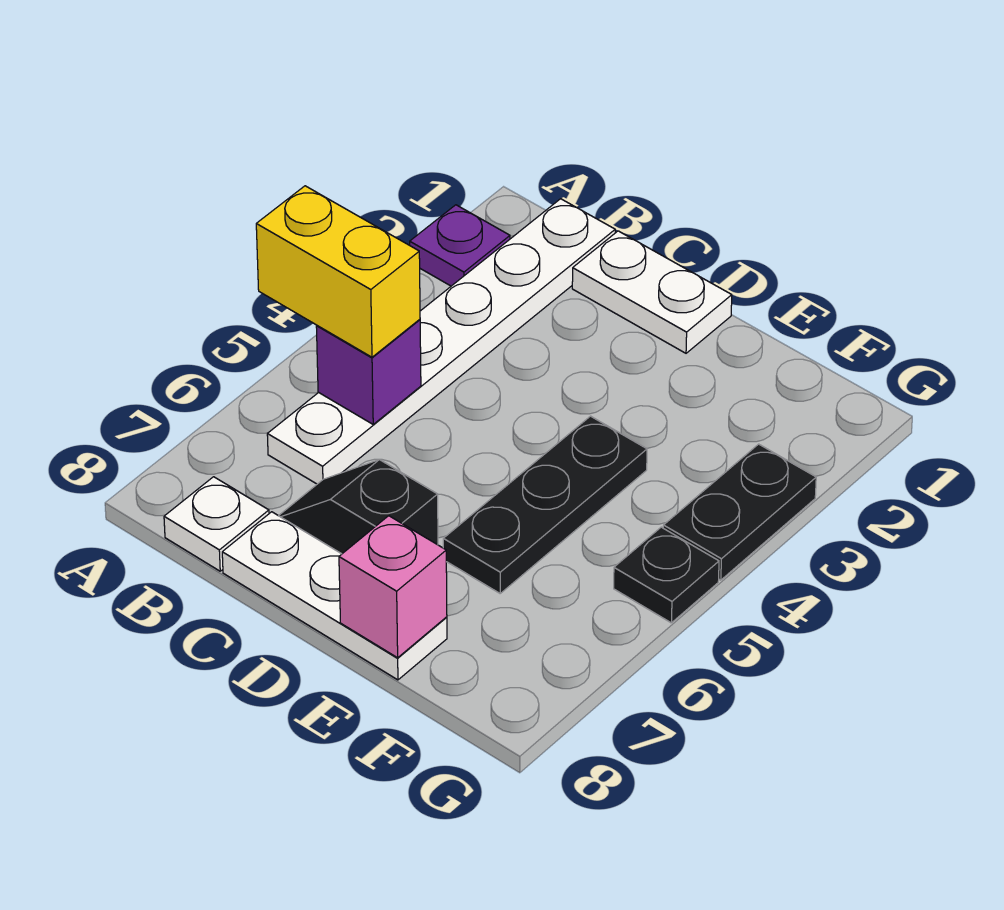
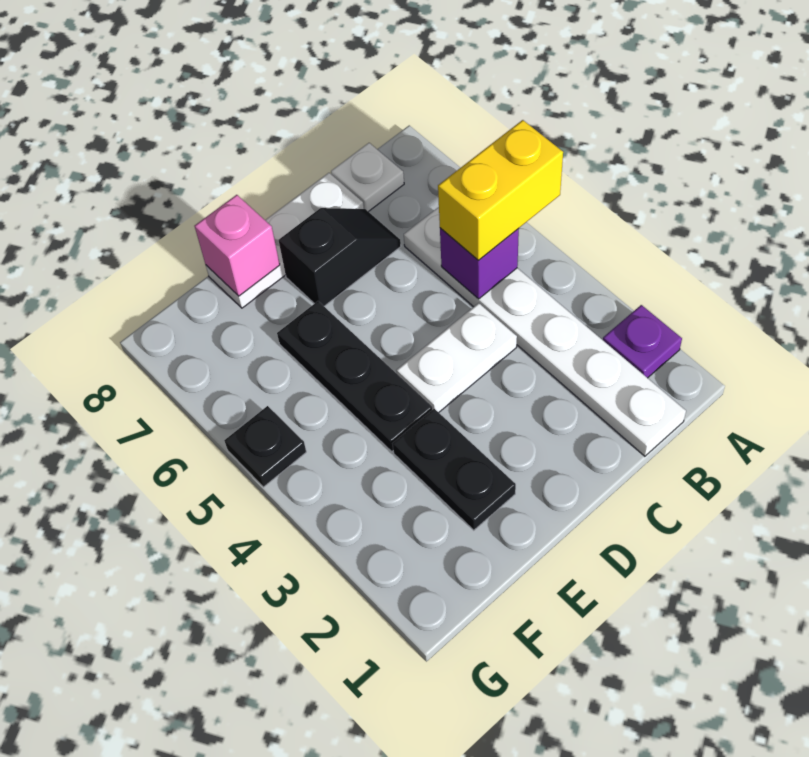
white 1x2 plate [572,231,732,353] -> white 1x2 plate moved to [396,303,517,412]
black 1x2 plate [663,444,816,580] -> black 1x2 plate moved to [393,409,516,530]

